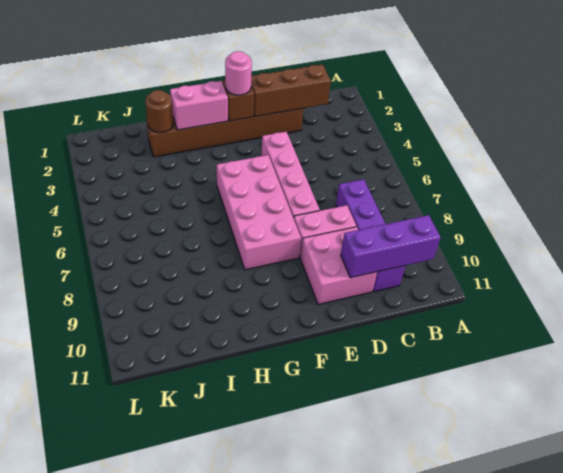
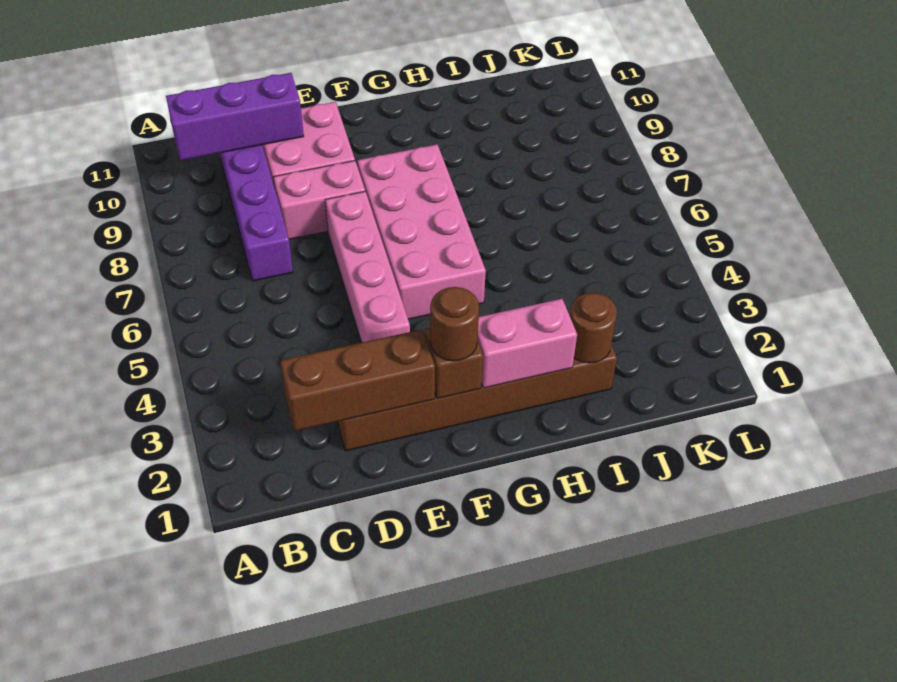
pink 1x1 round brick [225,51,252,95] -> brown 1x1 round brick [430,287,479,361]

